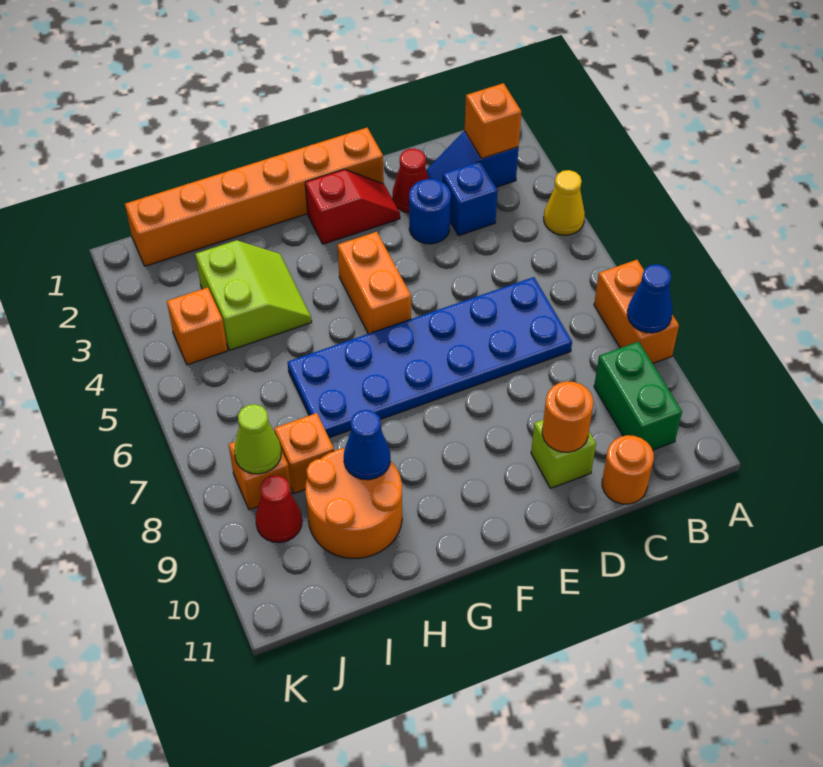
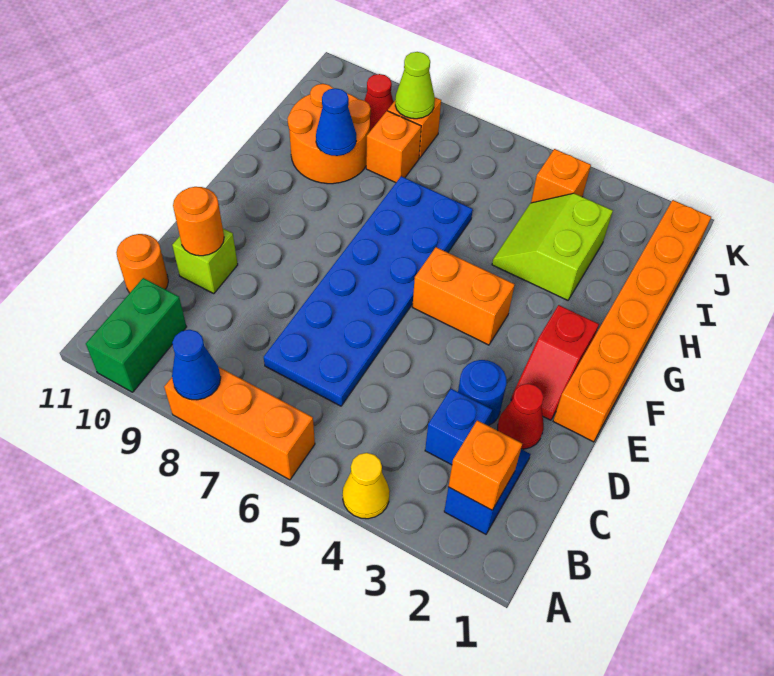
orange 1x2 brick [594,260,679,363] -> orange 1x3 brick [164,367,315,480]
green 1x2 brick [594,341,682,450] -> green 1x2 brick turned to [86,278,187,392]
lime 2x2 slope [195,240,312,350] -> lime 2x2 slope turned to [492,193,613,300]

